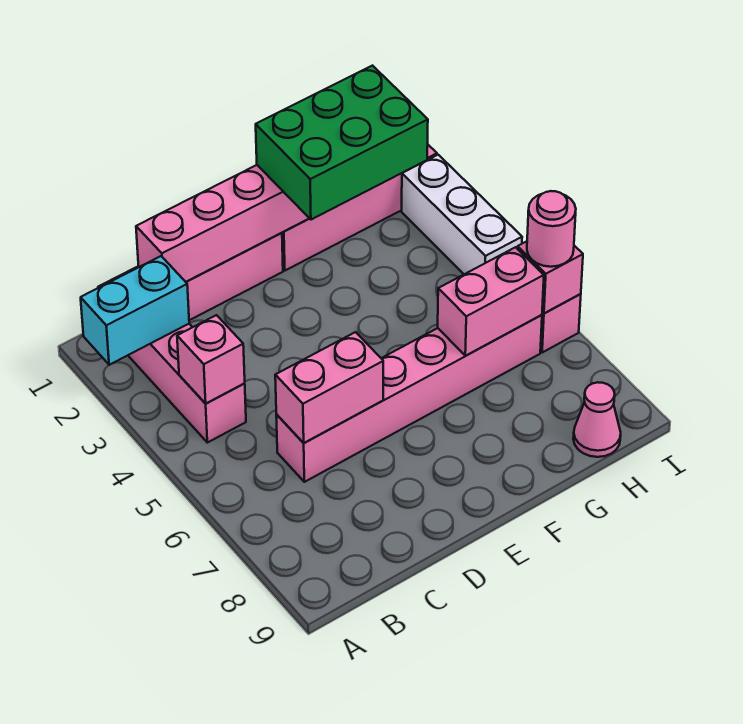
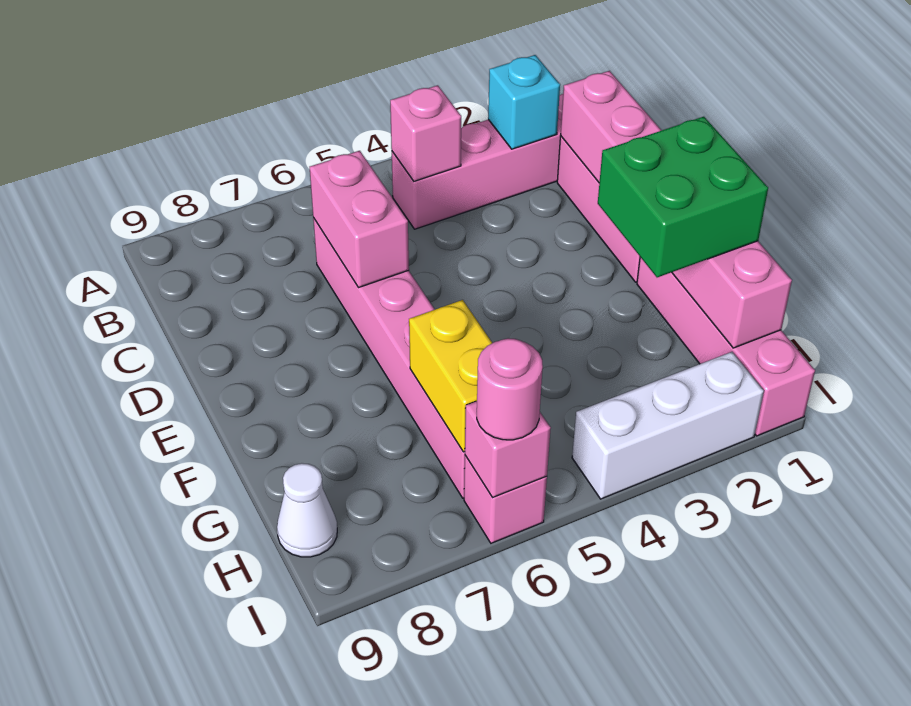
cyan 1x2 brick [81,256,189,365] -> cyan 1x1 brick [488,55,560,149]
green 2x3 brick [256,66,428,220] -> green 2x2 brick [598,117,768,277]
pink 1x2 brick [438,247,544,356] -> yellow 1x2 brick [409,300,492,452]
pink 1x1 cone [573,382,621,457] -> white 1x1 cone [277,463,337,557]

